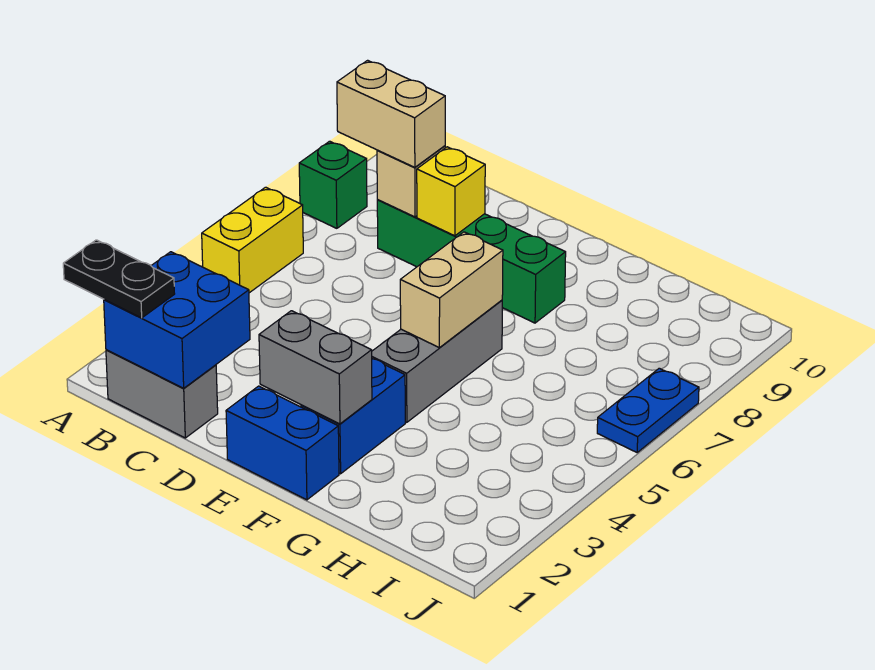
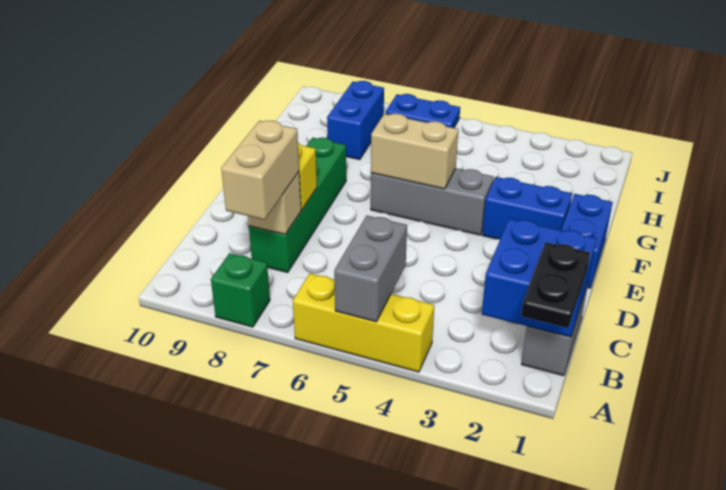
yellow 1x2 brick [202,187,303,293] -> yellow 1x3 brick [293,273,434,372]
grey 1x2 brick [259,311,372,424] -> grey 1x2 brick moved to [334,216,407,322]
none -> blue 1x2 brick [327,81,384,160]

